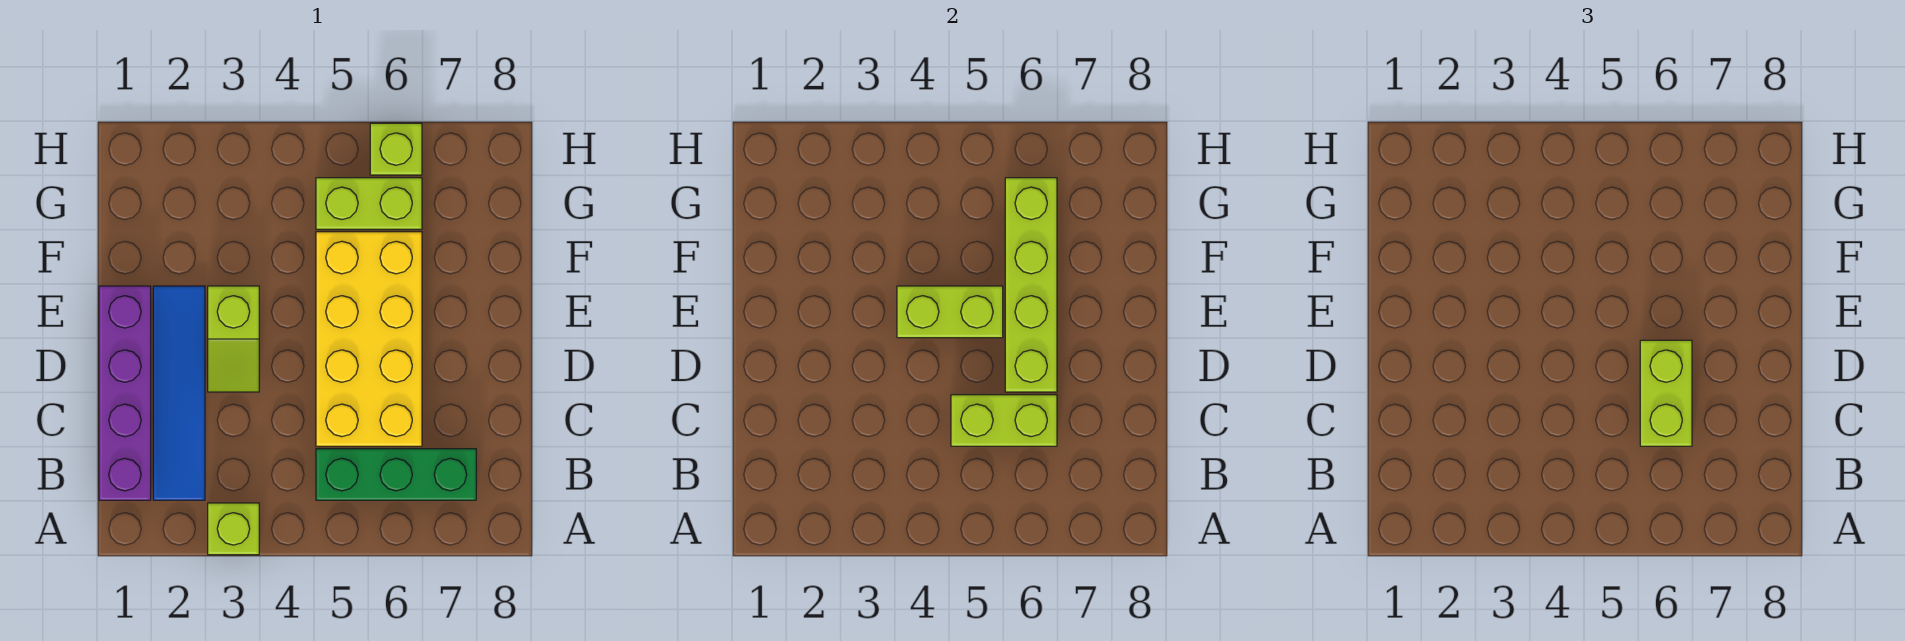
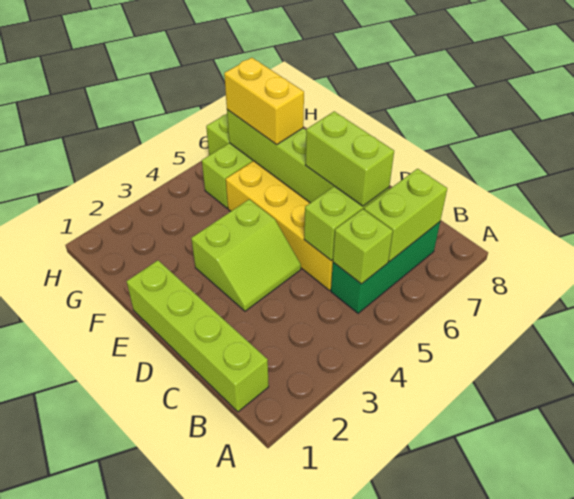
lime 1x1 brick [208,503,259,555] -> lime 1x1 brick moved to [333,209,393,284]
purple 1x4 brick [99,286,151,500] -> lime 1x4 brick [127,260,269,412]
blue 1x4 tile [153,286,205,500] -> none
lime 1x2 slope [208,286,259,392] -> lime 2x2 slope [191,199,301,311]
lime 1x2 brick [897,286,1003,338] -> lime 1x2 brick moved to [364,169,447,262]
none -> yellow 1x2 brick [224,58,304,145]

